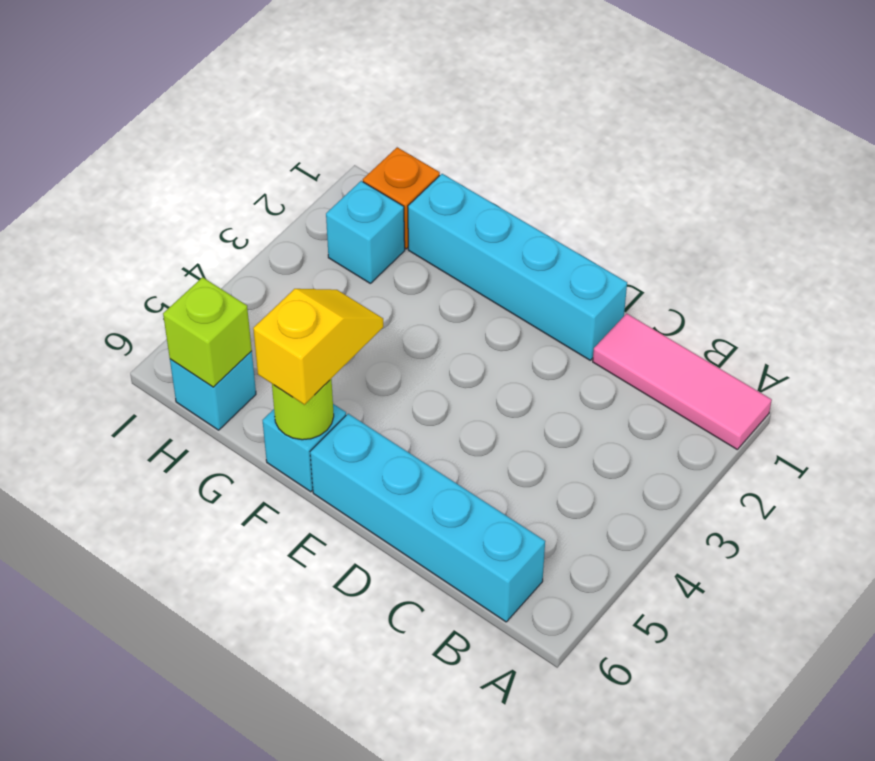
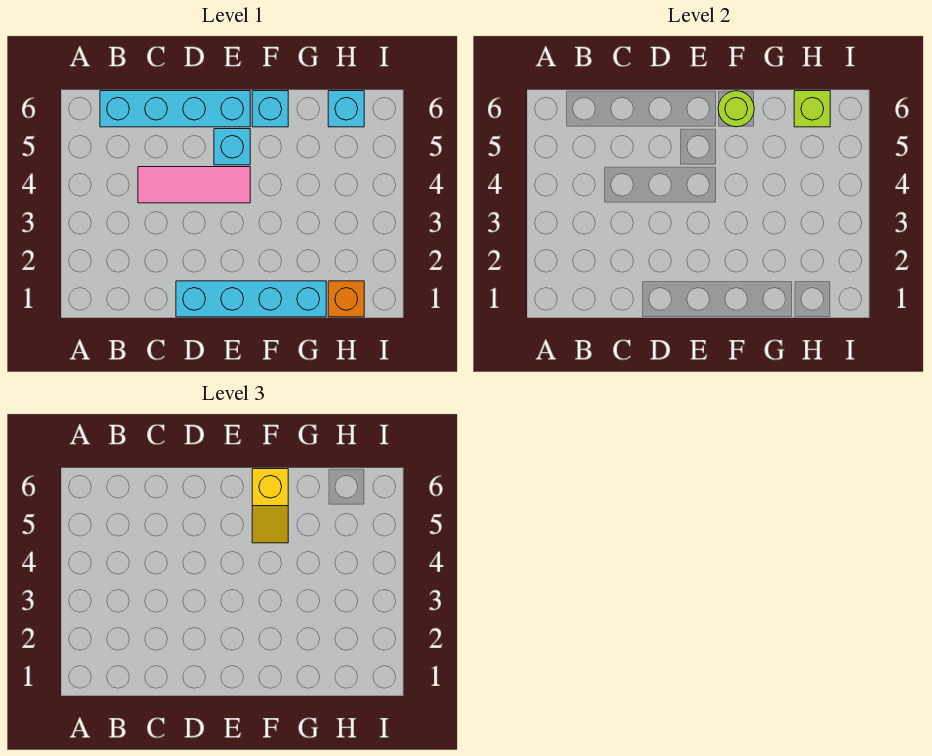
pink 1x3 tile [593,314,772,449] -> pink 1x3 tile moved to [138,167,250,203]
cyan 1x1 brick [326,181,405,284] -> cyan 1x1 brick moved to [214,129,250,165]

